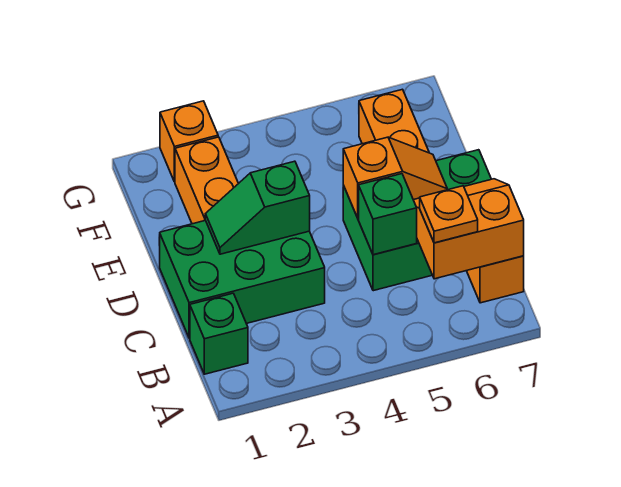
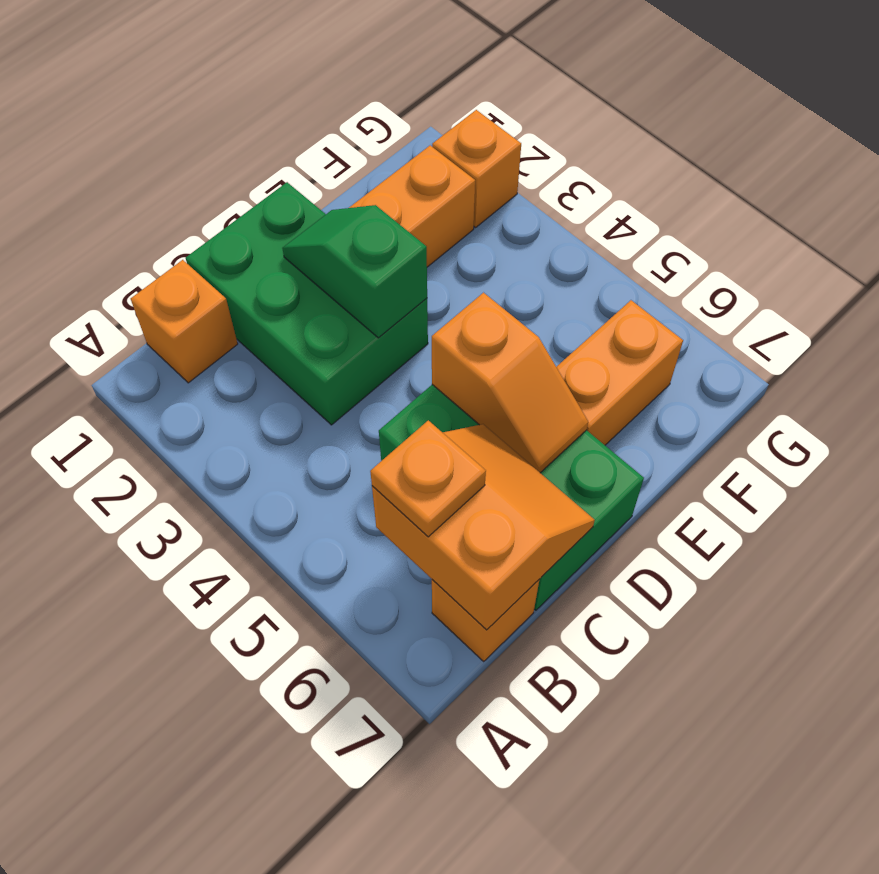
green 1x1 brick [190,293,248,374] -> orange 1x1 brick [131,260,238,383]
green 1x1 brick [359,174,417,255] -> none

